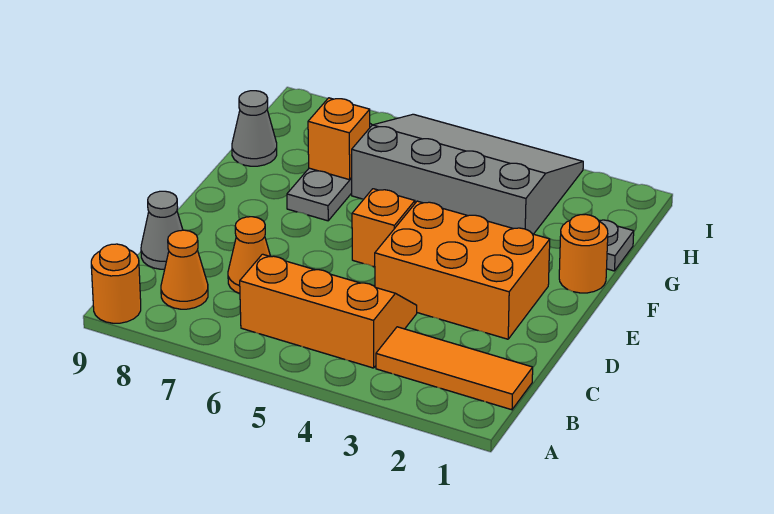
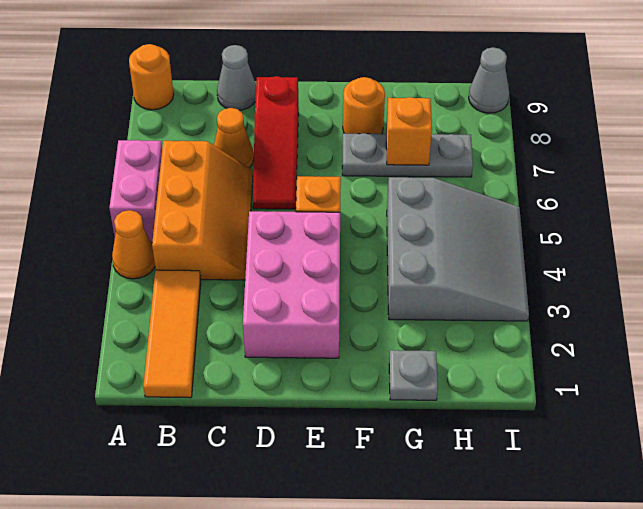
none -> pink 1x2 brick [109,140,162,243]
orange 1x1 cone [161,230,208,309] -> orange 1x1 cone moved to [112,210,155,279]
orange 2x3 brick [375,201,550,339] -> pink 2x3 brick [243,211,340,358]
none -> red 1x3 slope [253,76,299,209]
orange 1x1 round brick [559,214,608,293] -> orange 1x1 round brick moved to [343,77,385,134]
grey 3x4 slope [352,114,583,234] -> grey 3x3 slope [387,177,529,321]
grey 1x1 cone [232,91,277,166] -> grey 1x1 cone moved to [469,47,509,113]

